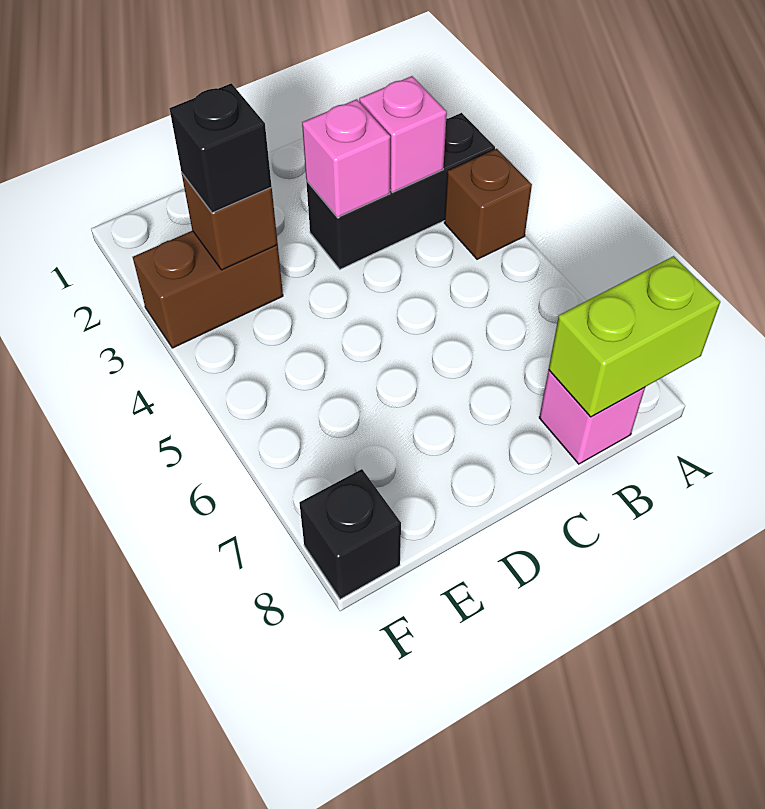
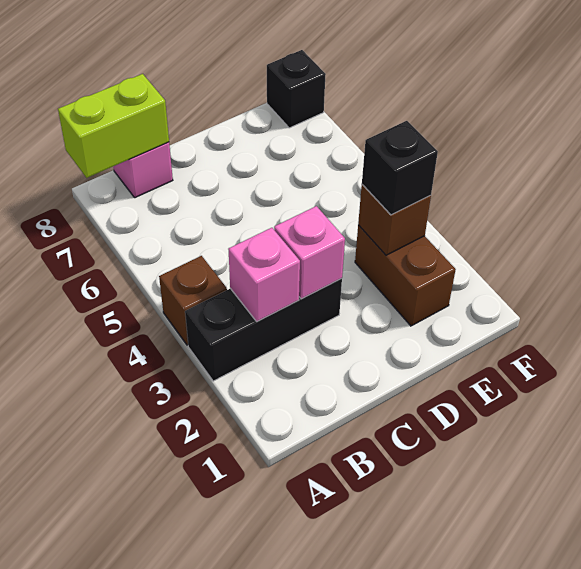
brown 1x2 brick [133,231,283,348] -> brown 1x2 brick turned to [355,225,456,326]

